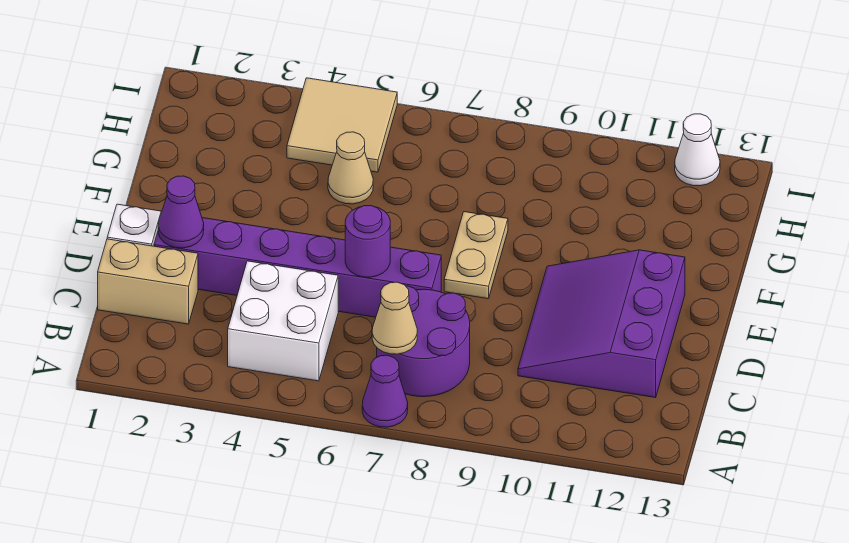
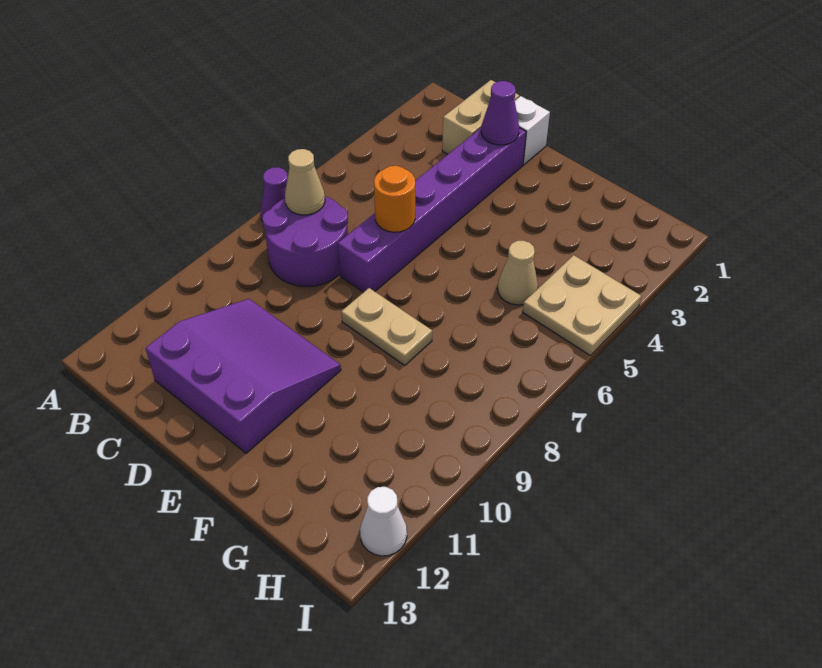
white 2x2 brick [228,261,338,381] -> none
purple 1x1 round brick [345,205,390,277] -> orange 1x1 round brick [374,166,415,232]
tan 2x2 tile [287,78,397,172] -> tan 2x2 plate [523,255,641,355]

